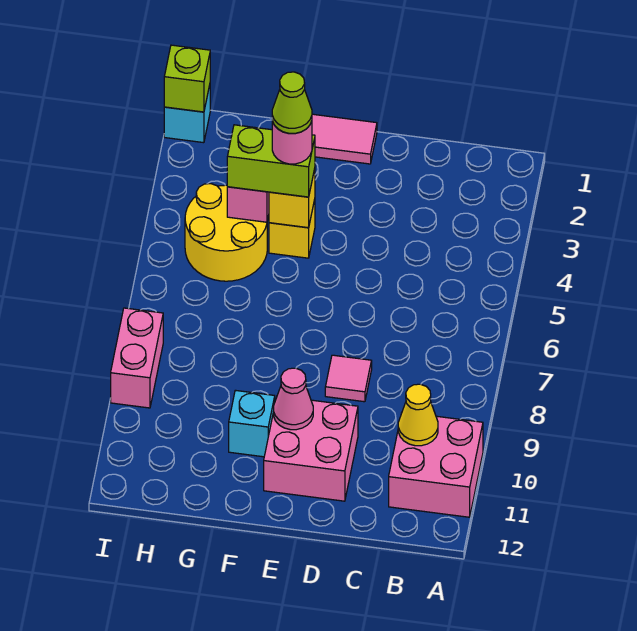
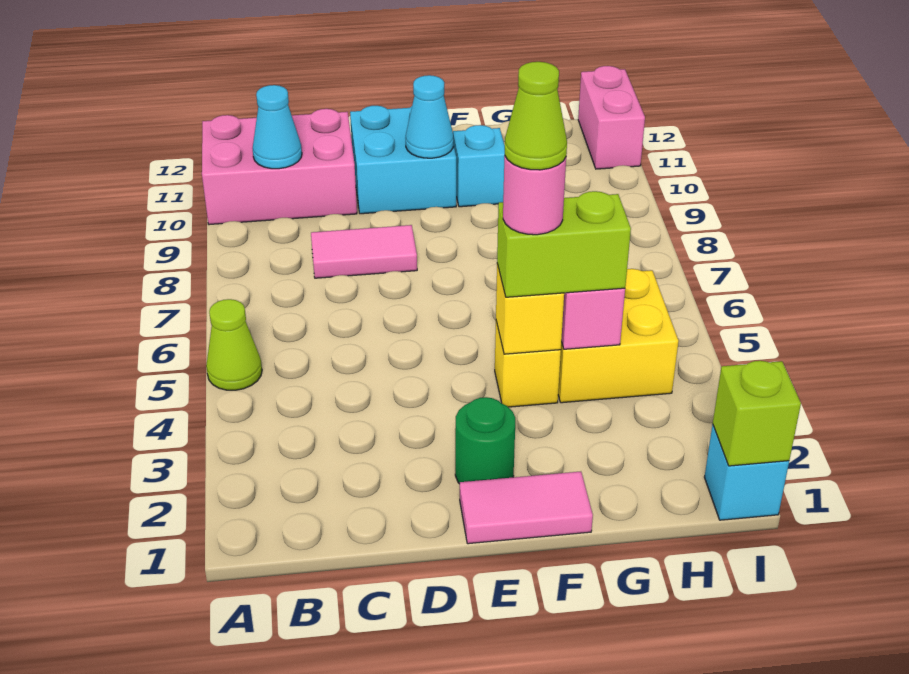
none -> lime 1x1 cone [206,299,262,390]
pink 2x2 brick [389,416,483,517] -> pink 2x3 brick [202,109,357,225]
yellow 1x1 cone [398,384,438,446] -> cyan 1x1 cone [252,85,302,169]
pink 1x1 tile [325,355,372,402] -> pink 1x2 tile [311,225,417,278]
pink 2x2 brick [264,397,358,501] -> cyan 2x2 brick [350,106,456,214]
none -> green 1x1 round brick [455,397,515,484]
pink 1x1 cone [274,368,313,430] -> cyan 1x1 cone [406,75,453,158]
yellow 2x2 round brick [185,184,267,281] -> yellow 2x2 brick [558,269,679,403]
pink 1x2 brick [111,308,163,408] -> pink 1x2 brick moved to [578,66,645,169]

